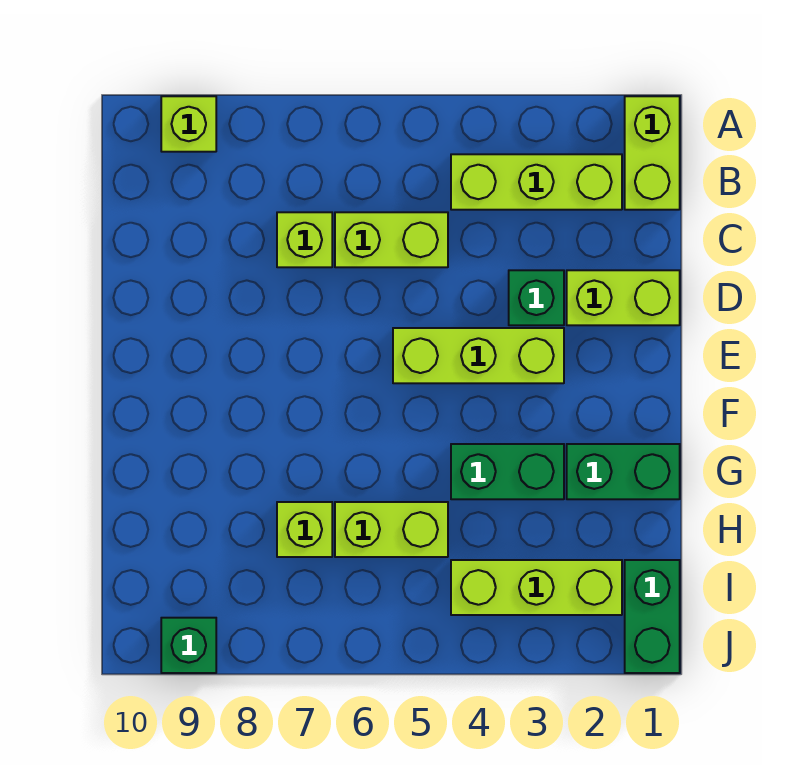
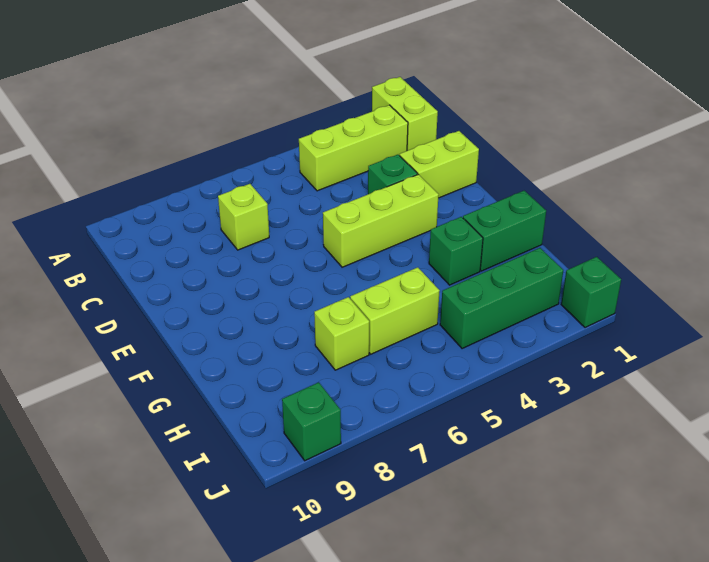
lime 1x1 brick [161,96,216,152] -> none
lime 1x2 brick [335,212,448,267] -> none
green 1x2 brick [451,444,564,499] -> green 1x1 brick [429,217,483,285]
green 1x2 brick [625,560,680,673] -> green 1x1 brick [561,257,621,328]
lime 1x3 brick [451,560,622,615] -> green 1x3 brick [440,248,563,349]

